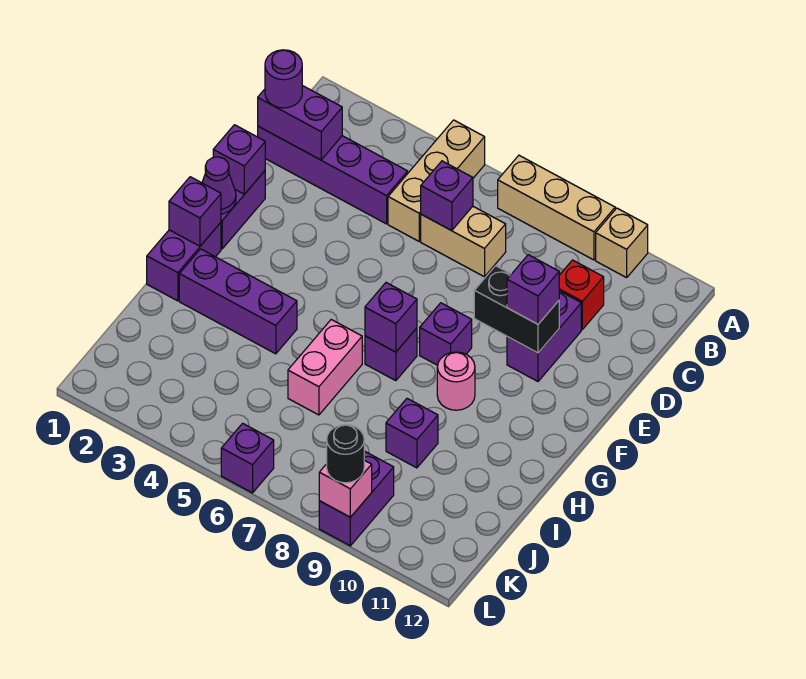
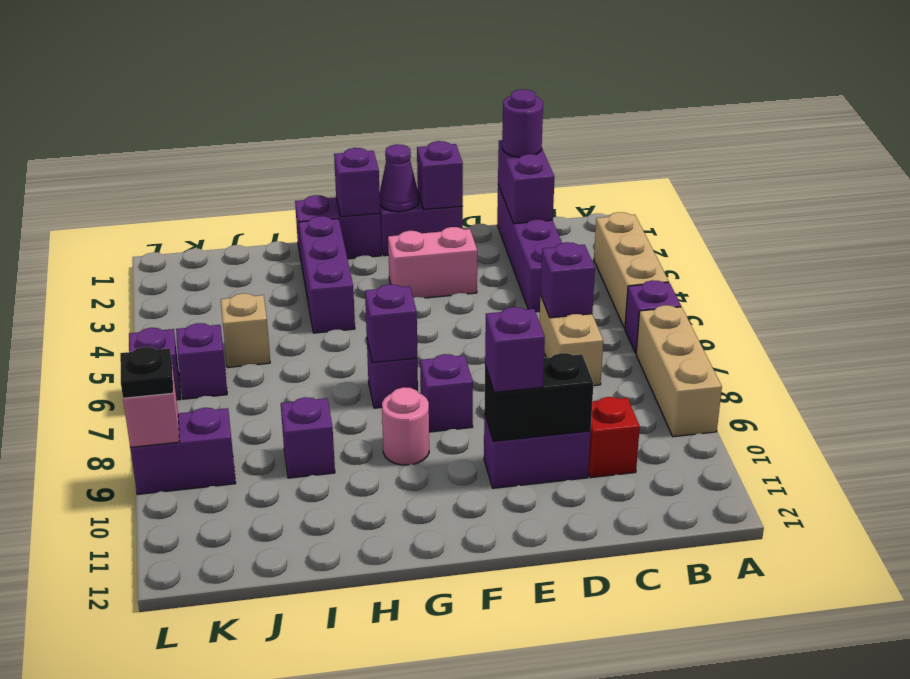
tan 1x3 brick [388,120,485,241] -> tan 1x3 brick turned to [594,212,669,328]
none -> purple 1x1 brick [625,280,681,353]
tan 1x1 brick [596,208,648,278] -> tan 1x1 brick moved to [221,293,270,367]
black 1x2 brick [474,266,559,353] -> black 1x2 brick turned to [484,353,594,441]
pink 1x2 brick [288,320,362,415] -> pink 1x2 brick moved to [388,227,477,298]
none -> purple 1x1 brick [176,323,227,399]
black 1x1 round brick [327,425,364,483] -> black 1x1 plate [120,347,173,398]

